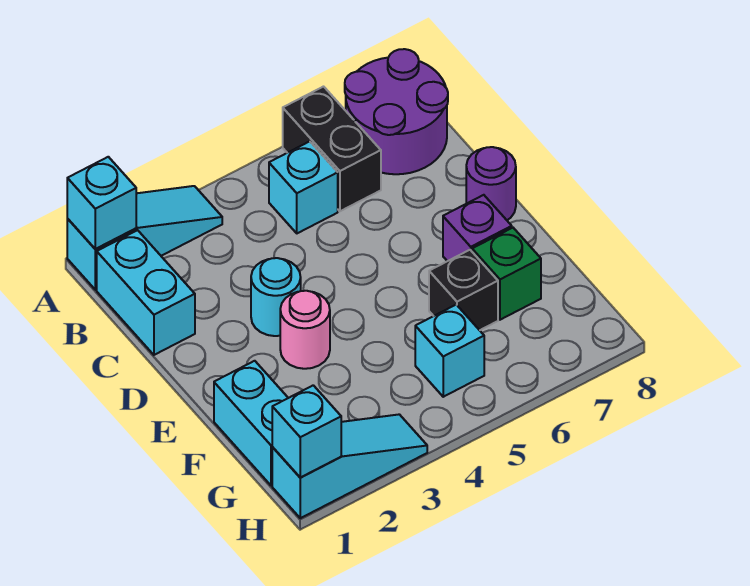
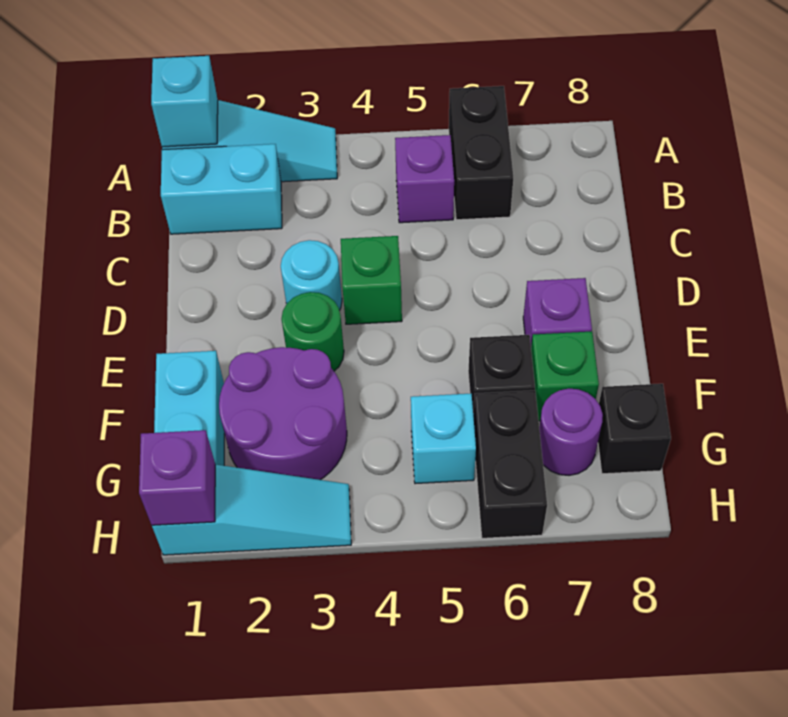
purple 2x2 round brick [345,49,448,174] -> purple 2x2 round brick moved to [219,347,347,480]
cyan 1x2 brick [97,230,195,355] -> cyan 1x2 brick turned to [161,144,282,234]
cyan 1x1 brick [269,141,338,233] -> purple 1x1 brick [395,135,454,223]
none -> green 1x1 brick [341,236,402,324]
purple 1x1 round brick [466,147,516,220] -> purple 1x1 round brick moved to [539,389,603,475]
pink 1x1 round brick [280,291,330,369] -> green 1x1 round brick [282,292,344,371]
none -> black 1x2 brick [473,390,547,538]
none -> black 1x1 brick [598,384,671,474]
cyan 1x1 brick [272,385,341,477] -> purple 1x1 brick [139,430,215,525]

